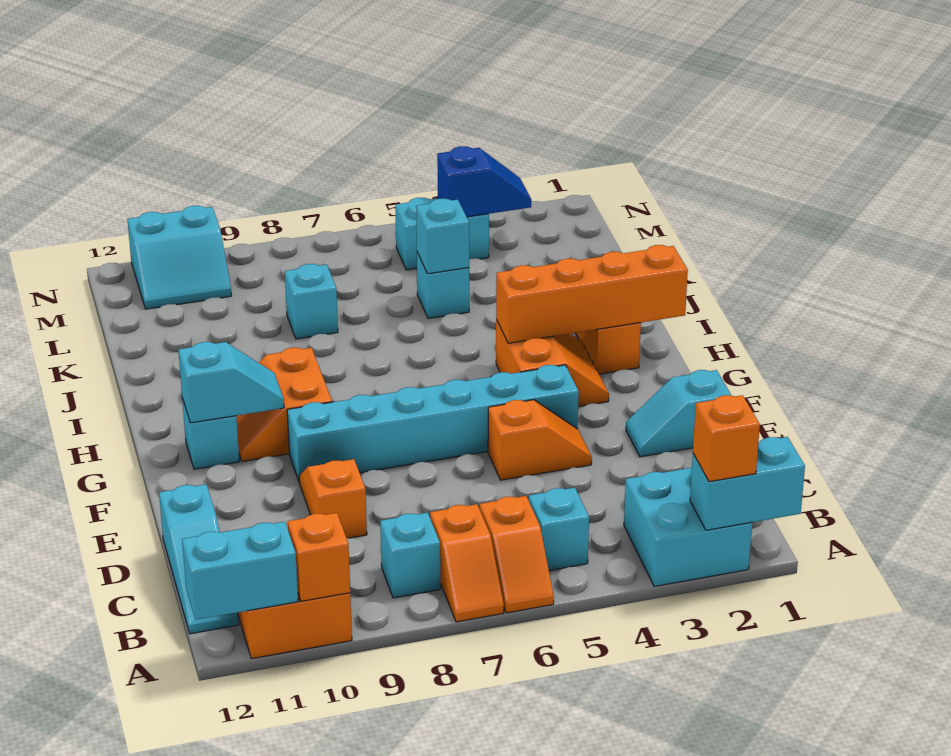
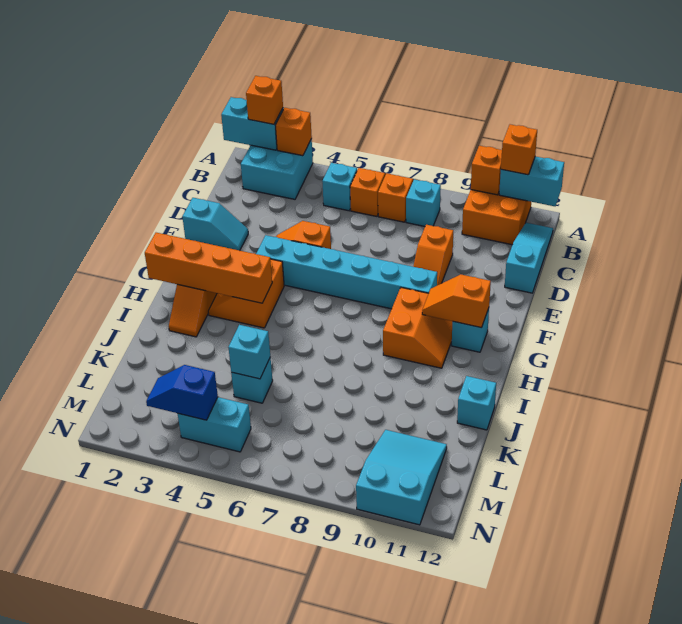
none -> orange 1x1 brick [275,108,312,156]
none -> orange 1x1 brick [501,124,537,175]
cyan 1x2 slope [179,342,284,423] -> orange 1x2 slope [422,275,491,328]
cyan 1x1 brick [285,264,338,339] -> cyan 1x1 brick moved to [457,376,496,430]
cyan 2x2 slope [127,206,231,309] -> cyan 2x3 slope [356,430,447,525]

